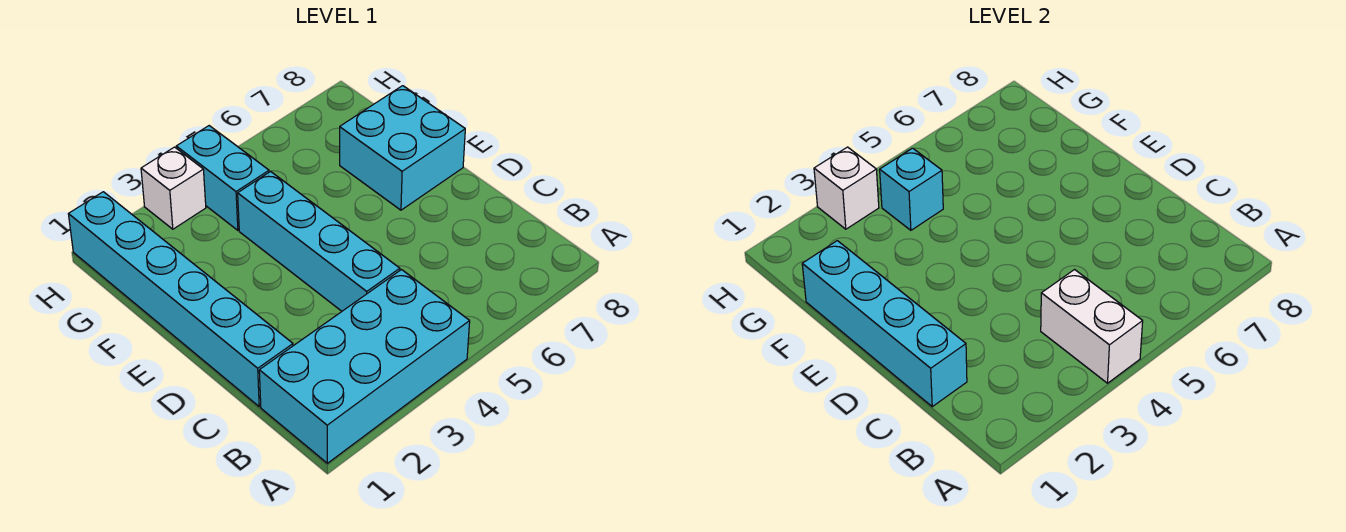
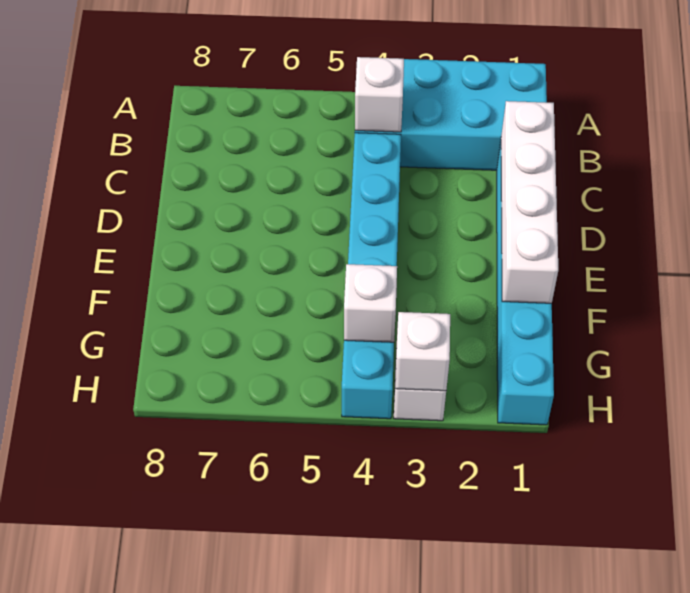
white 1x2 brick [1041,270,1143,383] -> white 1x1 brick [355,57,404,132]
cyan 1x4 brick [802,241,967,407] -> white 1x4 brick [501,101,558,303]
cyan 2x2 brick [340,86,465,210] -> none
cyan 1x1 brick [880,148,943,230] -> white 1x1 brick [344,264,397,342]

